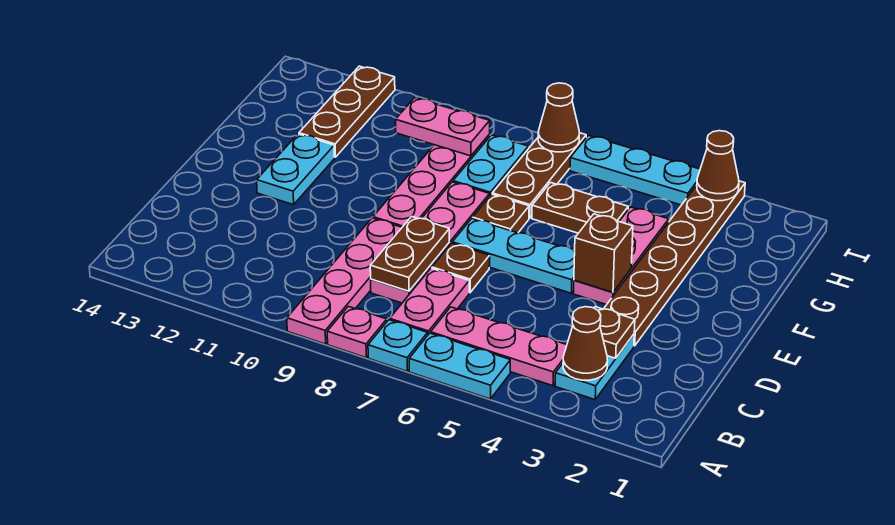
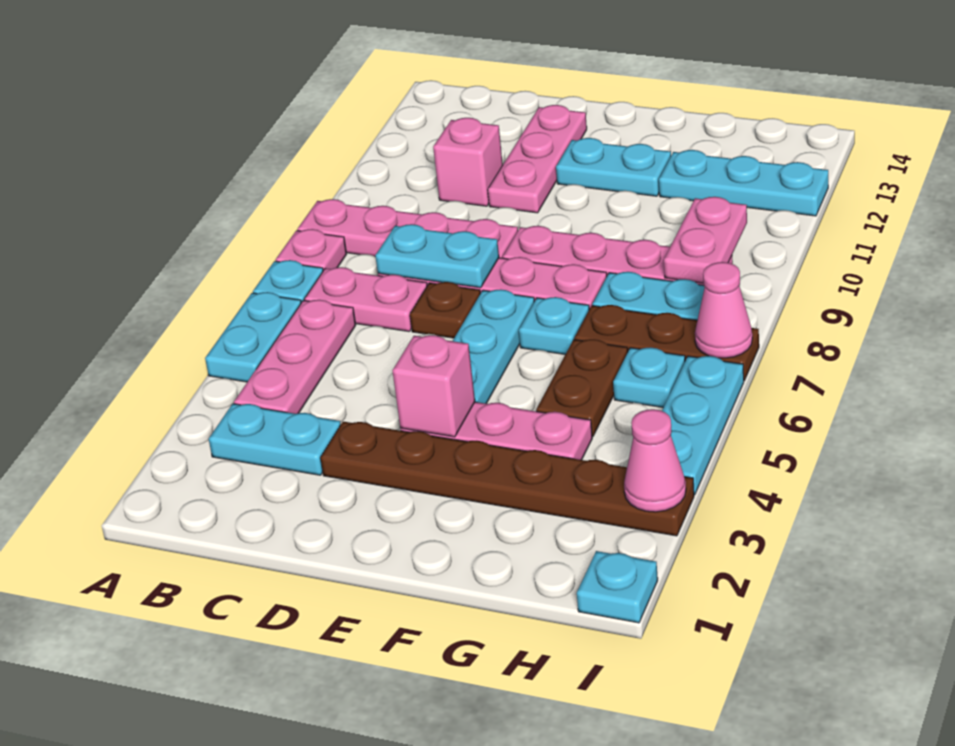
brown 1x1 cone [563,307,608,380] -> none
brown 1x1 plate [594,307,635,358] -> none
brown 1x2 plate [370,216,449,291] -> cyan 1x2 plate [375,224,499,288]
none -> pink 1x1 brick [433,118,503,206]
none -> pink 1x3 plate [488,105,587,213]
brown 1x1 brick [574,214,633,292] -> pink 1x1 brick [392,335,475,437]
brown 1x1 plate [473,194,529,233] -> cyan 1x1 plate [519,297,589,355]
brown 1x3 plate [299,66,395,157] -> cyan 1x3 plate [659,150,828,216]
none -> cyan 1x1 plate [613,347,685,407]
none -> cyan 1x1 plate [577,551,658,623]
brown 1x1 cone [697,131,739,201] -> pink 1x1 cone [624,409,686,512]
brown 1x1 cone [538,83,579,152] -> pink 1x1 cone [695,262,752,358]

